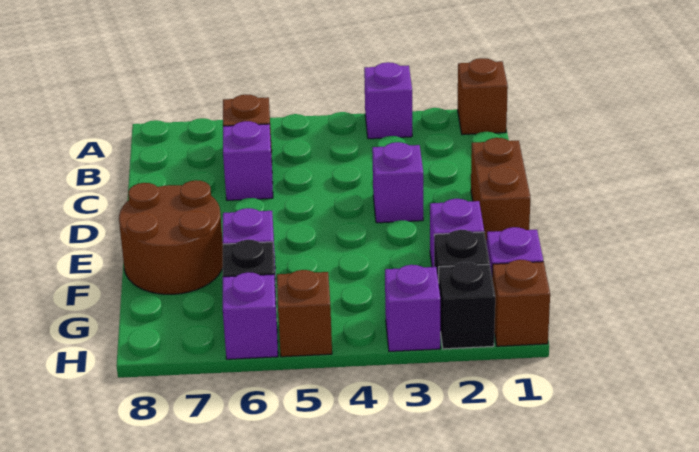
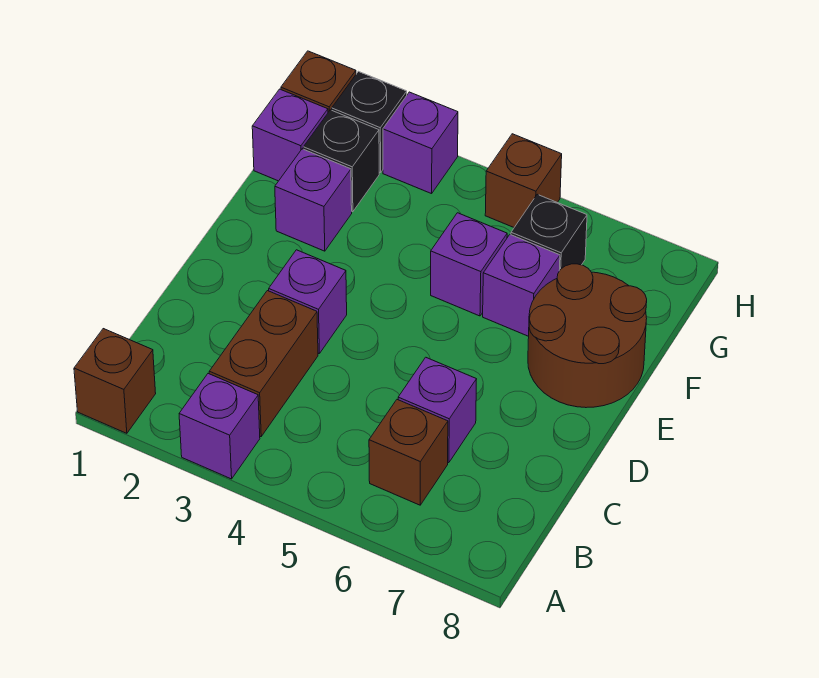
brown 1x2 brick [471,138,530,244] -> brown 1x2 brick moved to [209,291,318,437]
purple 1x1 brick [223,272,278,359] -> purple 1x1 brick moved to [431,213,507,316]

